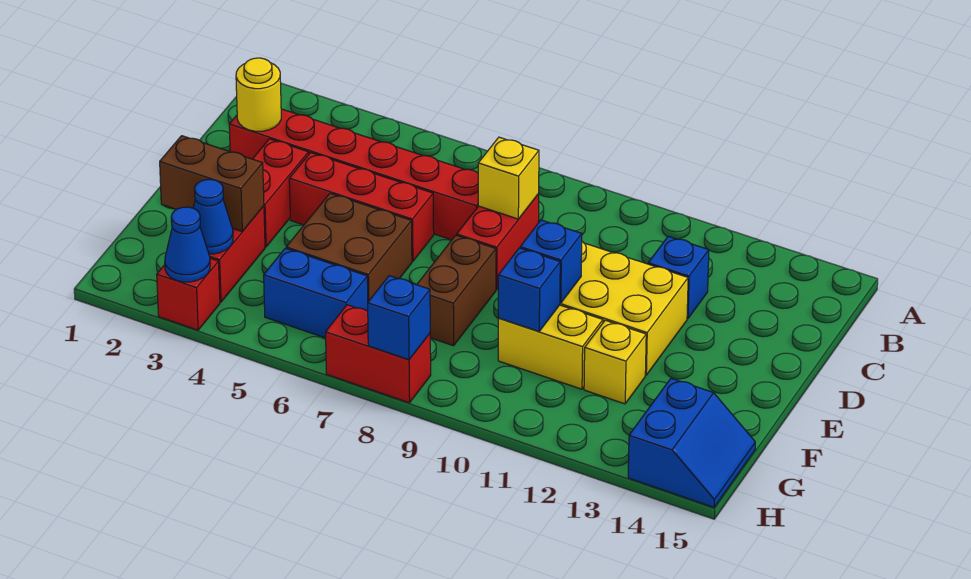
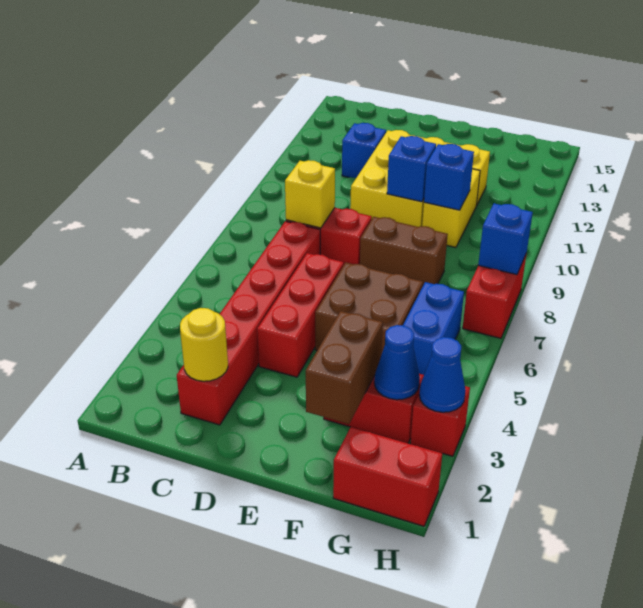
red 1x2 brick [253,139,309,247] -> red 1x2 brick moved to [333,427,442,526]
blue 2x2 slope [628,378,755,507] -> none

